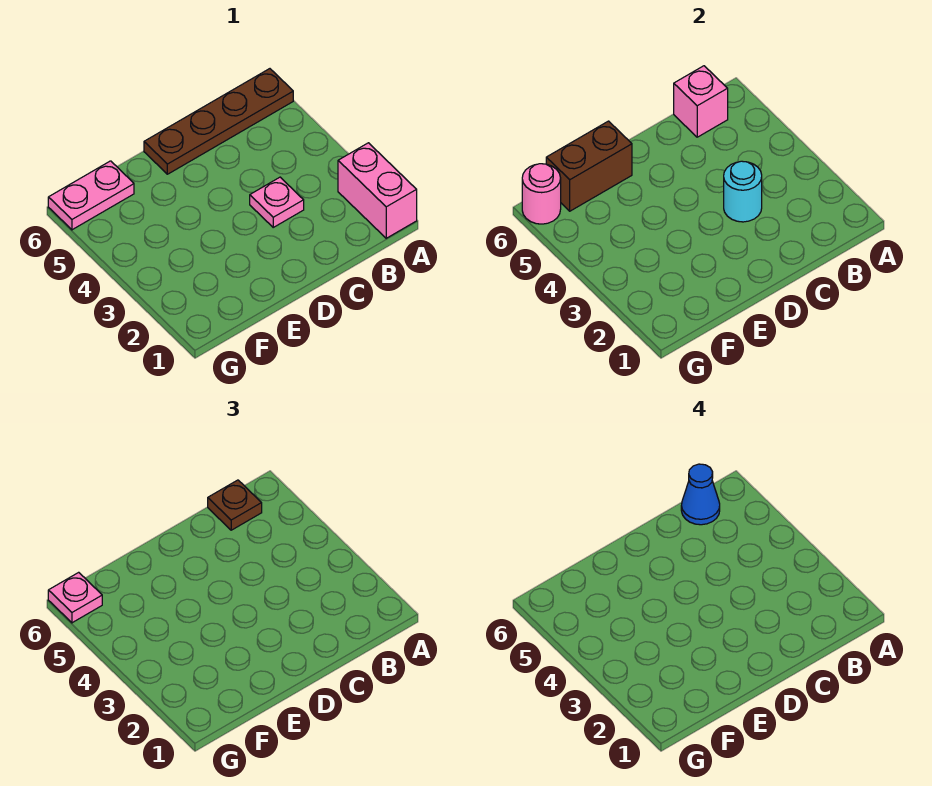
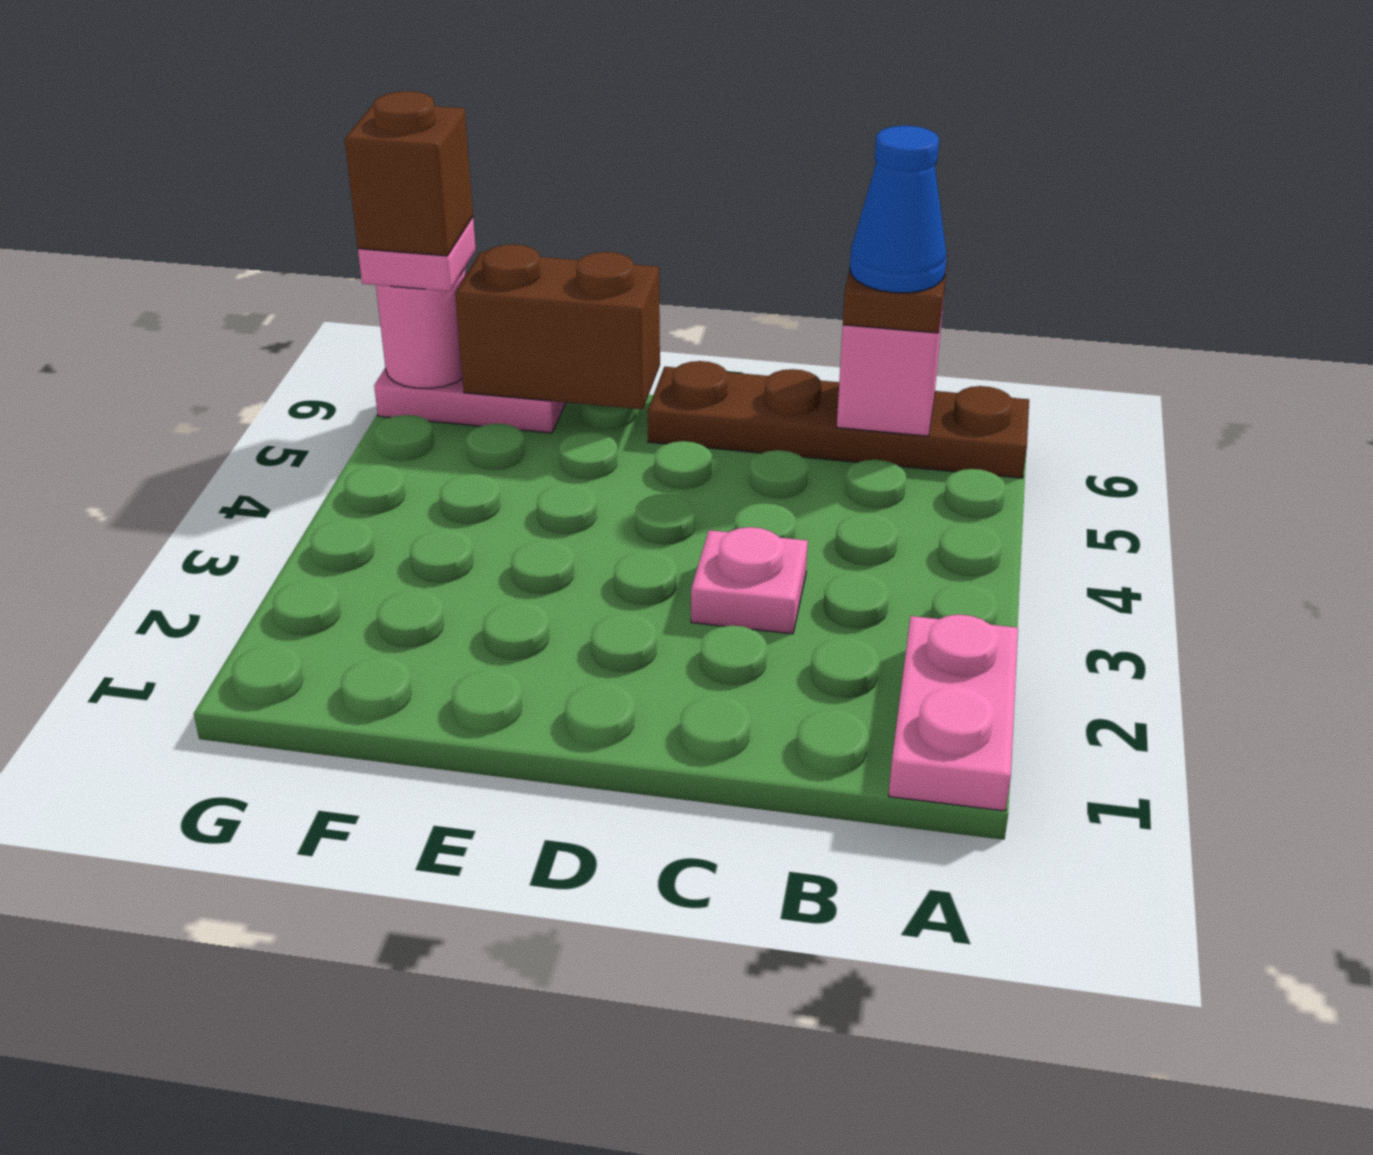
pink 1x2 brick [338,143,417,238] -> pink 1x2 plate [889,615,1018,811]
cyan 1x1 round brick [724,161,762,222] -> none
none -> brown 1x1 brick [345,91,473,256]

